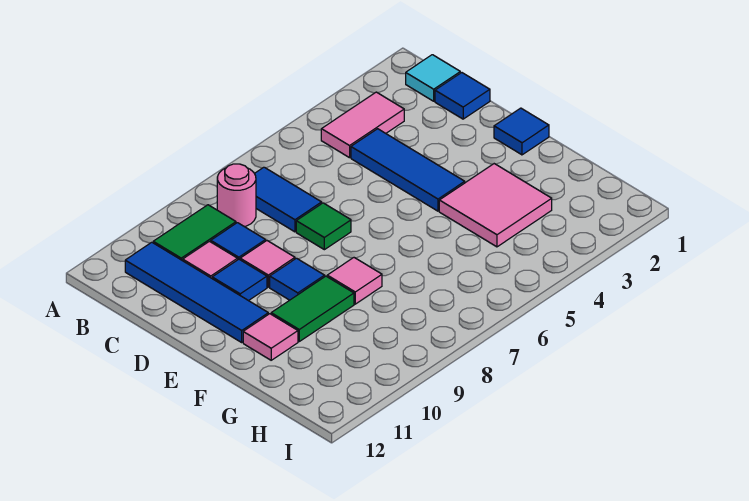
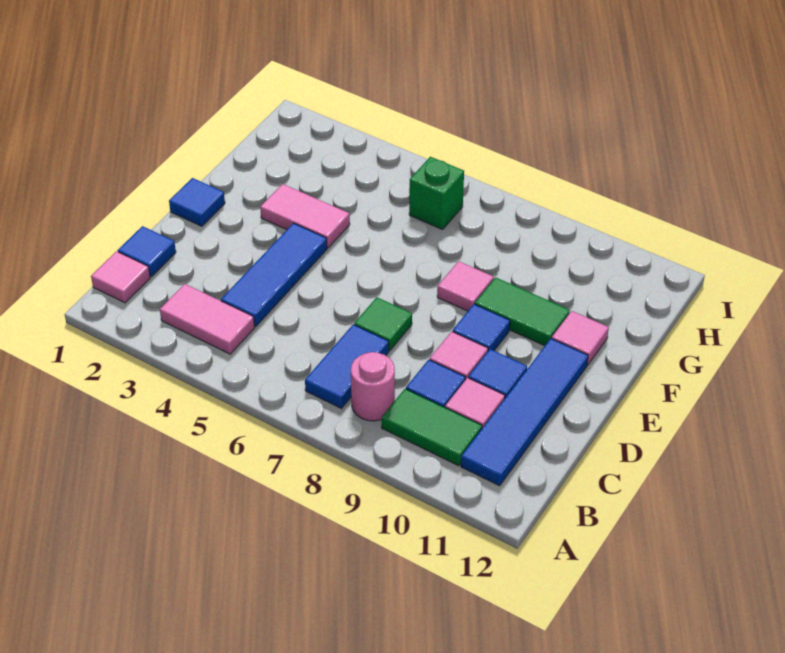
cyan 1x1 tile [406,55,460,101] -> pink 1x1 tile [91,251,150,303]
pink 2x2 tile [439,164,552,247] -> pink 1x2 tile [260,184,350,248]
none -> green 1x1 brick [409,157,464,229]

